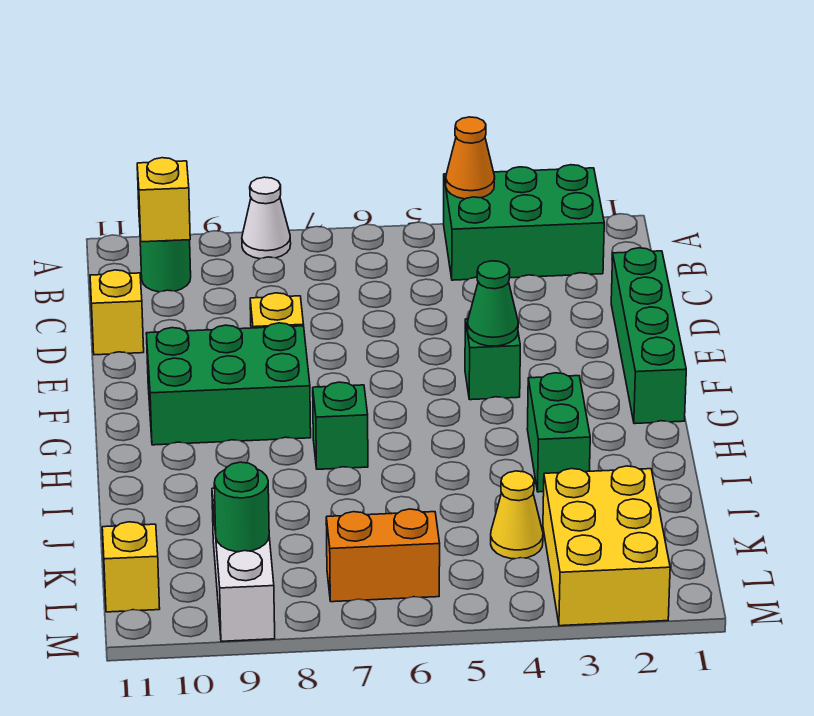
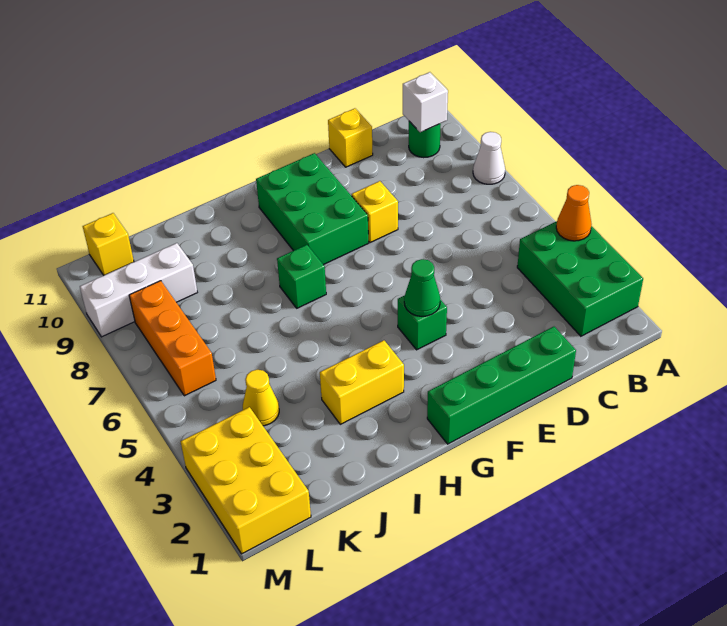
yellow 1x1 brick [137,158,190,242] -> white 1x1 brick [403,72,448,132]
green 1x2 brick [527,373,590,492] -> yellow 1x2 brick [320,340,404,424]
yellow 2x3 brick [543,466,670,626] -> yellow 2x3 brick turned to [181,407,311,554]
orange 1x2 brick [326,509,440,602] -> orange 1x3 brick [129,281,216,396]
green 1x1 round brick [214,462,269,552] -> none

